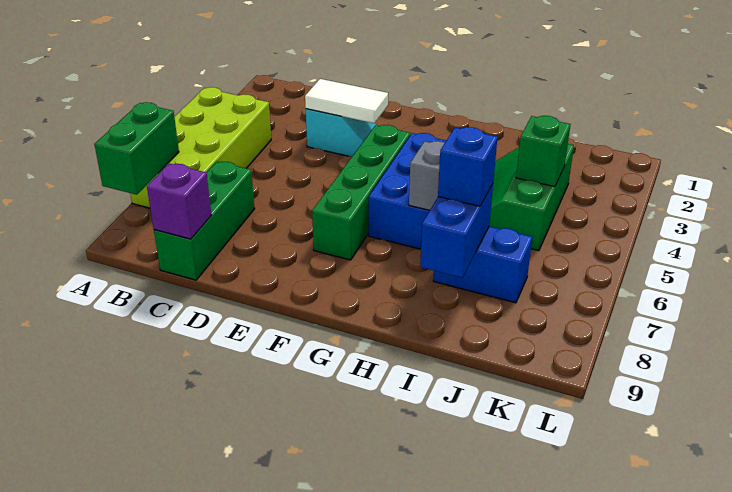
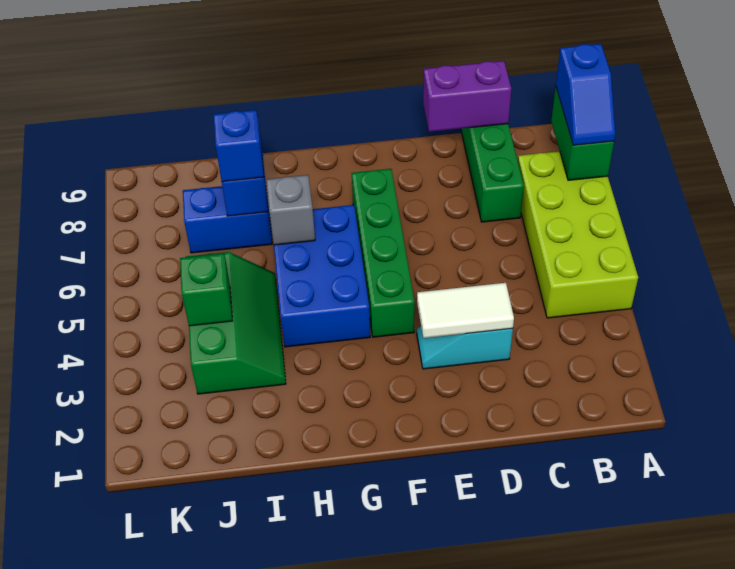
none -> blue 1x2 slope [556,44,615,145]
purple 1x1 brick [147,163,211,239] -> purple 1x2 brick [423,61,511,132]

